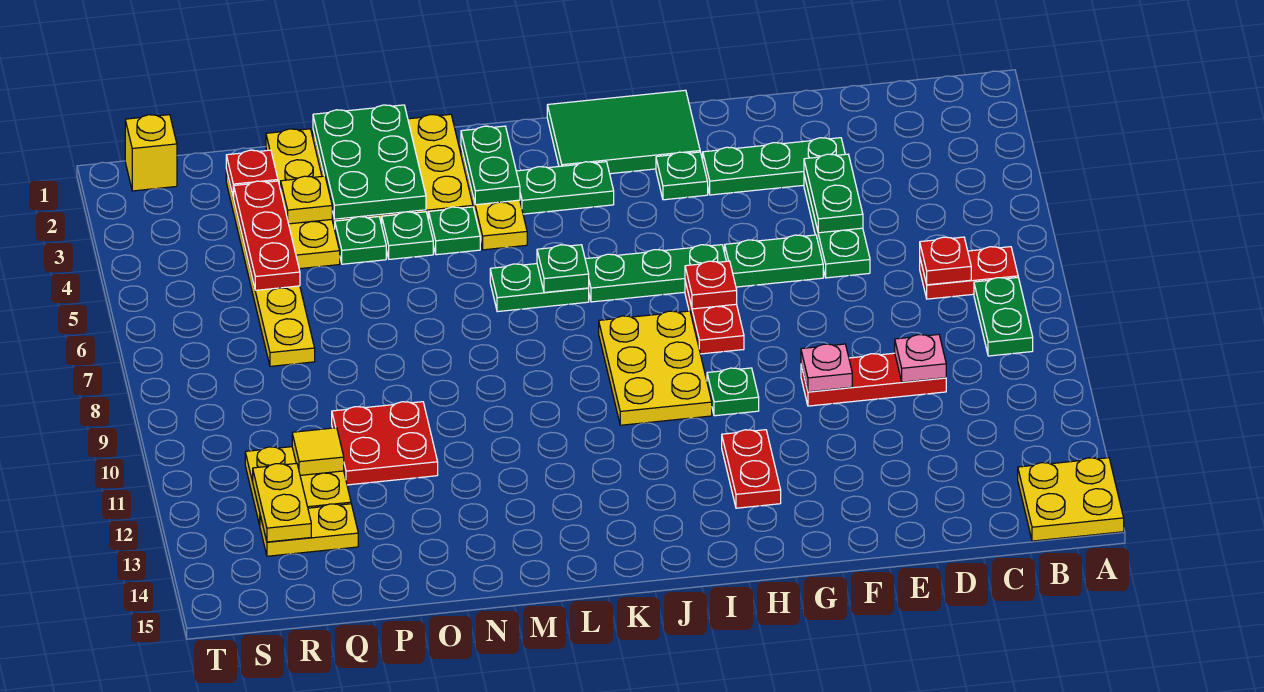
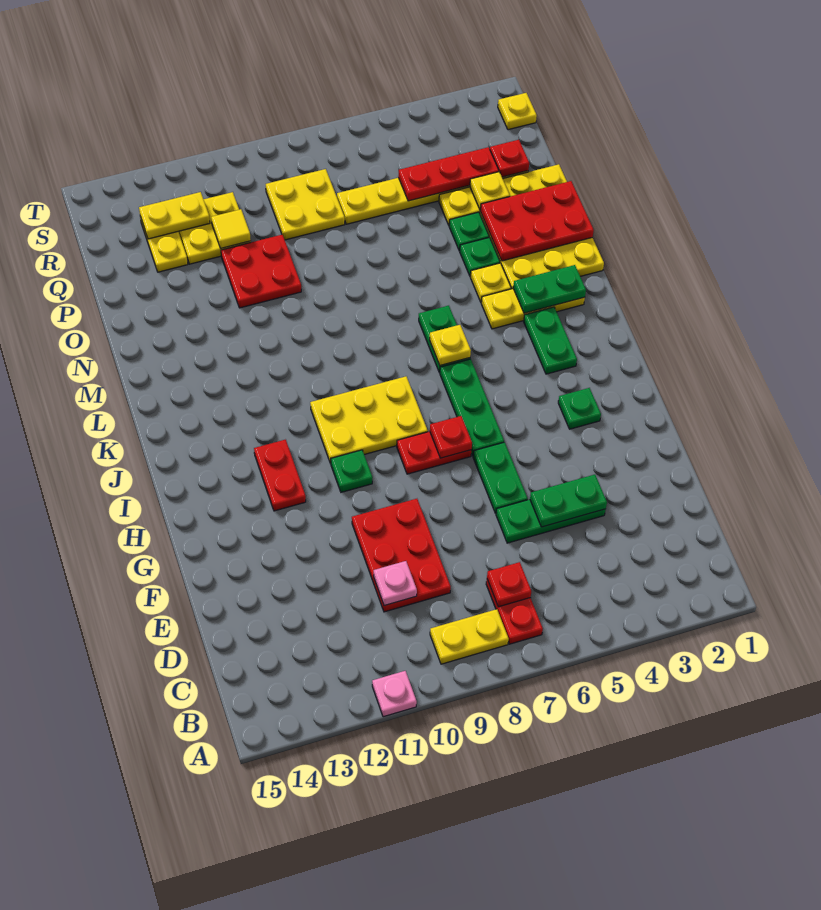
yellow 2x2 plate [1018,458,1124,541] -> yellow 2x2 plate moved to [266,169,345,240]
green 1x2 plate [974,277,1033,356] -> yellow 1x2 plate [430,609,509,664]
red 1x3 plate [801,353,946,406] -> red 2x3 plate [352,499,451,612]
green 1x3 plate [703,138,845,195] -> none
pink 1x1 plate [801,344,852,392] -> pink 1x1 plate moved to [372,671,417,717]
green 2x3 tile [547,90,700,174] -> none
red 1x2 plate [722,430,781,508] -> red 1x2 plate turned to [254,440,306,511]
green 1x1 plate [537,245,589,292] -> yellow 1x1 plate [430,325,471,366]
green 1x1 plate [429,207,480,255] -> yellow 1x1 plate [471,263,511,302]
green 2x3 plate [313,105,426,219] -> red 2x3 plate [480,181,594,261]
yellow 1x1 brick [125,115,177,191] -> yellow 1x1 plate [498,93,537,130]

